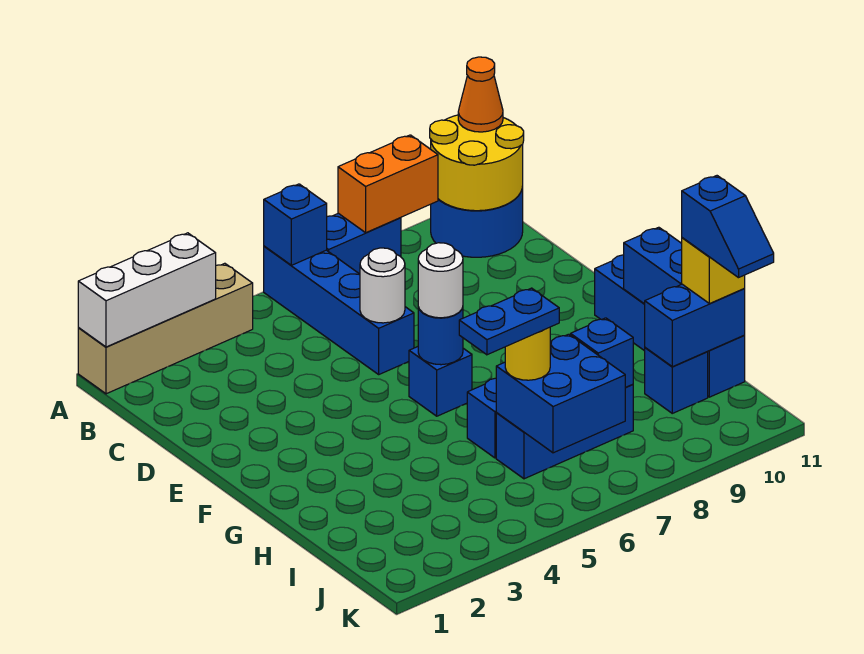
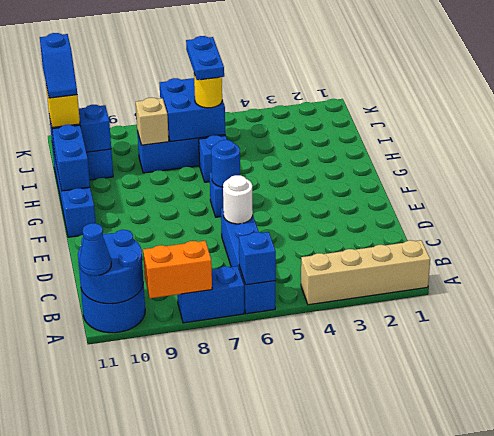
white 1x3 brick [78,233,216,347] -> none
yellow 2x2 round brick [430,115,524,211] -> blue 2x2 round brick [78,230,144,304]
orange 1x1 cone [458,57,503,132] -> blue 1x1 cone [80,223,111,276]
white 1x1 round brick [418,243,463,318] -> none
blue 1x2 plate [459,288,559,355] -> blue 1x2 plate turned to [186,36,224,80]
blue 1x1 brick [571,318,633,387] -> tan 1x1 brick [136,98,169,145]
blue 1x2 slope [682,176,774,278] -> blue 1x2 slope turned to [40,33,77,98]

